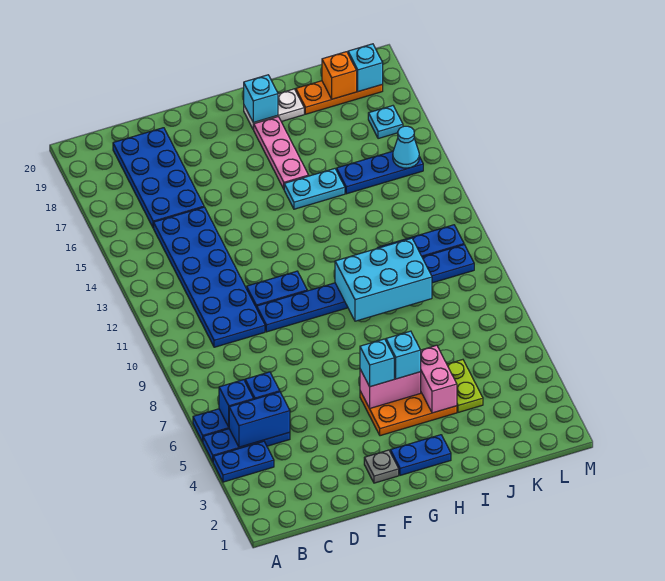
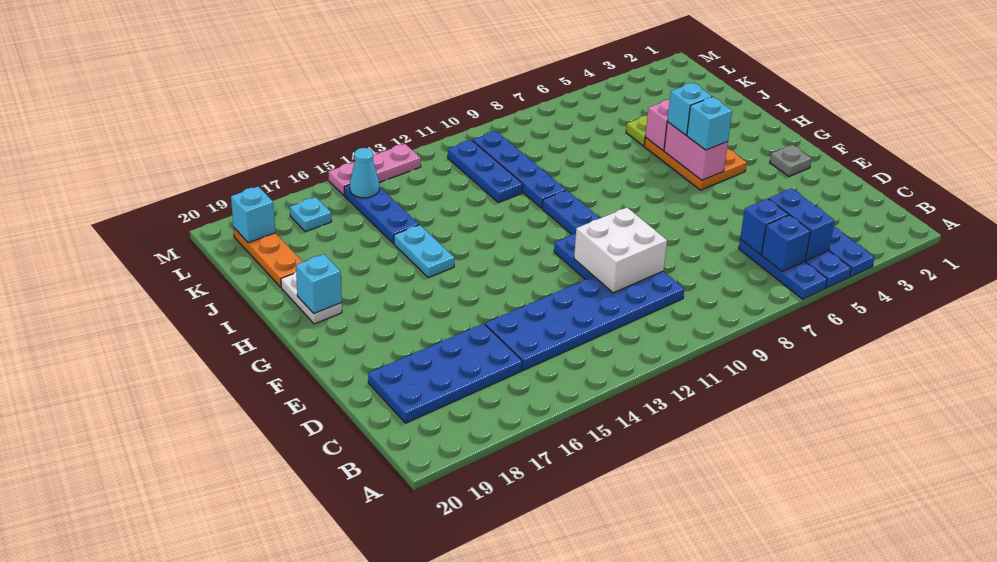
none -> white 2x2 brick [574,208,667,293]
blue 1x2 plate [390,435,451,475] -> none
cyan 2x3 brick [335,238,432,321] -> none
pink 1x3 plate [253,117,309,189] -> pink 1x3 plate moved to [328,144,421,195]
orange 1x1 brick [322,52,357,99] -> none

